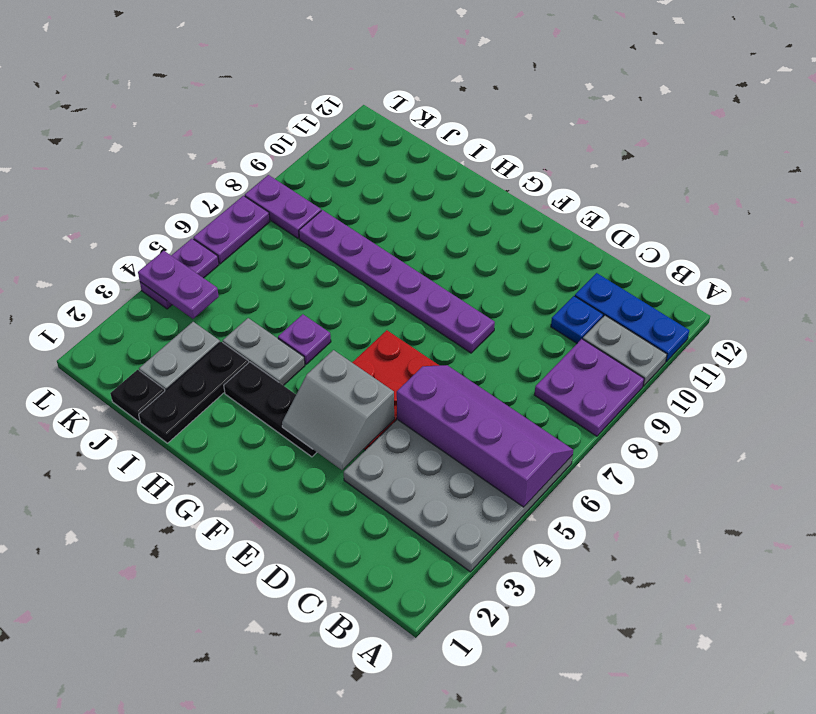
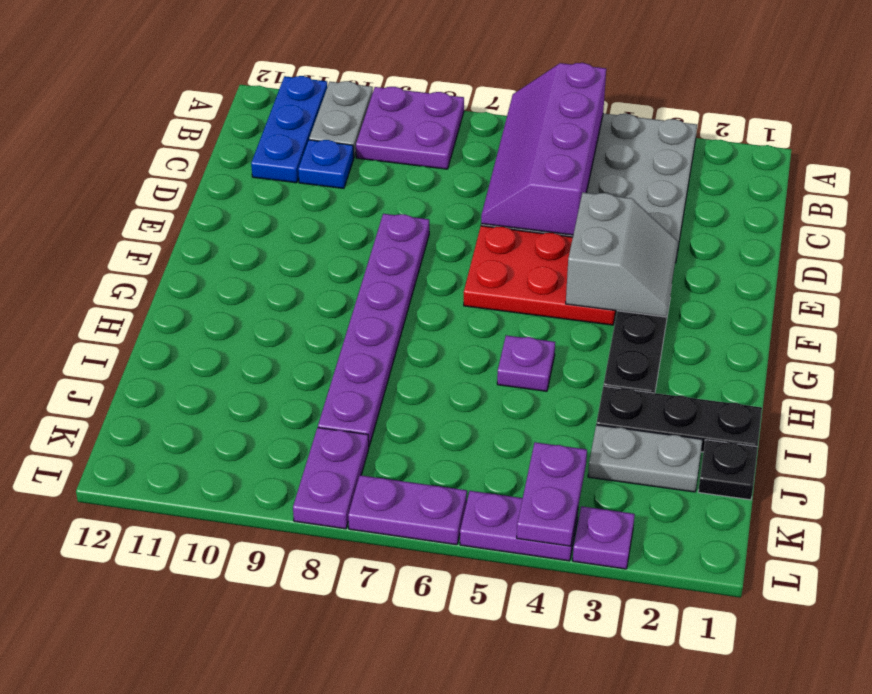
grey 1x2 plate [223,318,305,386] -> none
none -> purple 1x1 plate [573,506,635,569]

